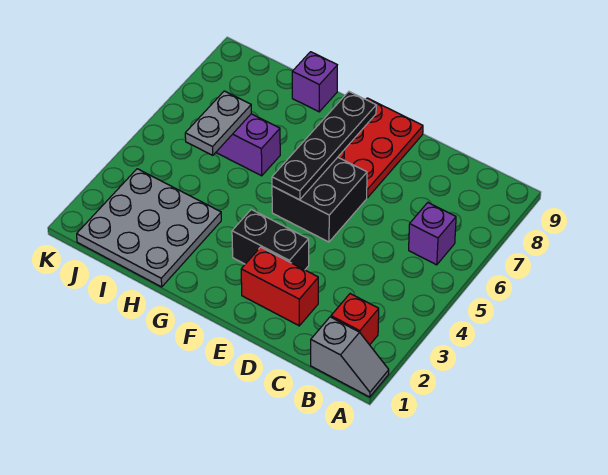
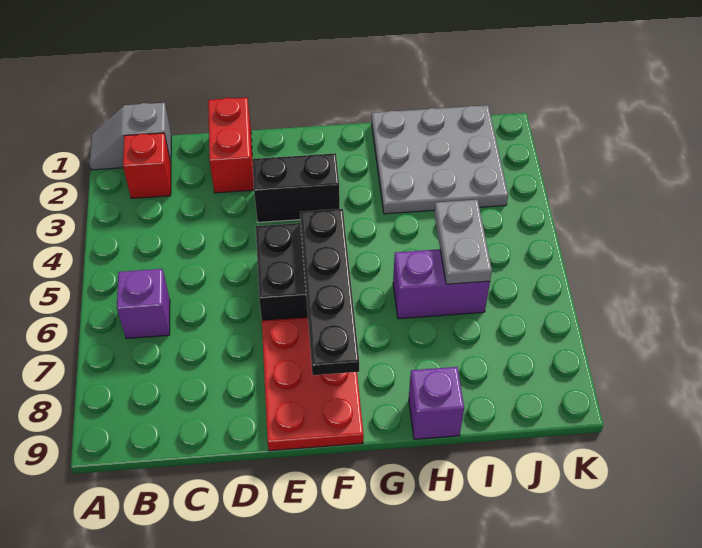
red 1x2 brick [241,247,318,326] -> red 1x2 brick turned to [208,98,254,193]

